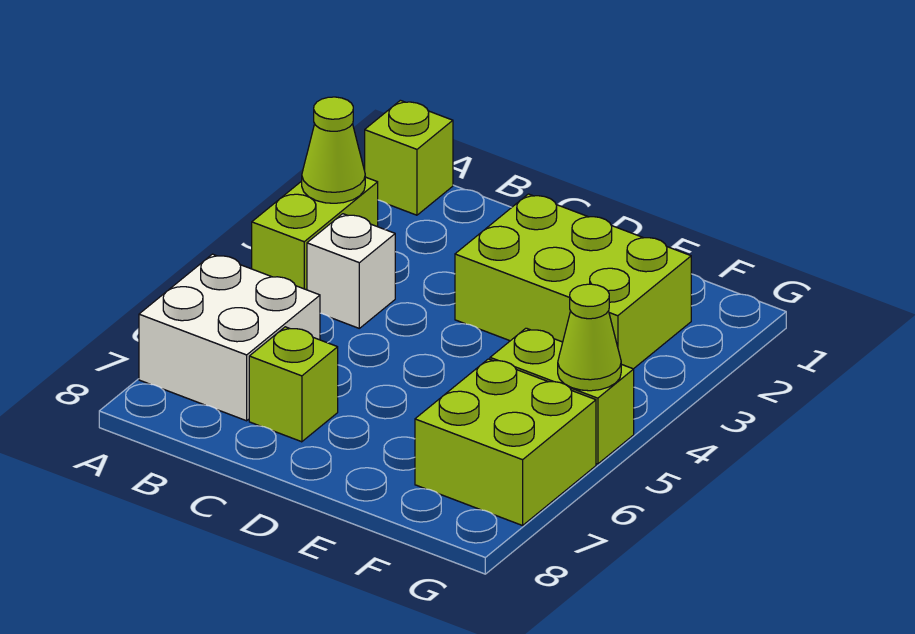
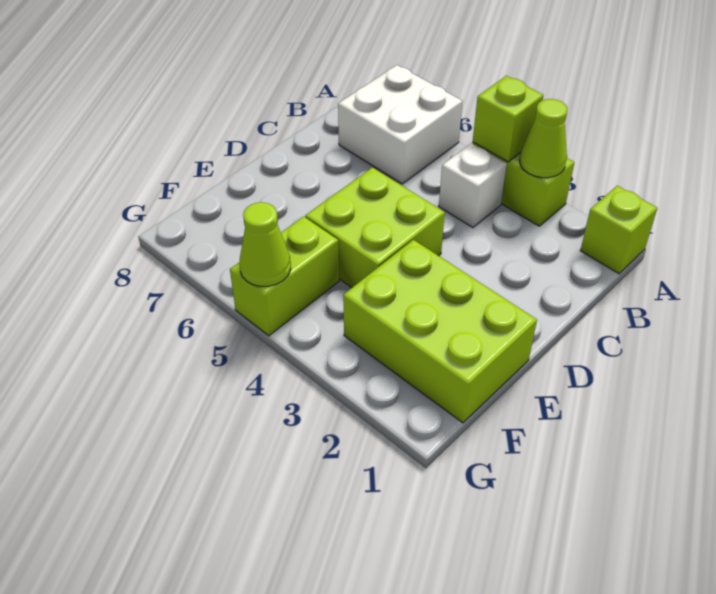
lime 1x1 brick [249,327,338,442] -> lime 1x1 brick moved to [473,76,543,162]
lime 2x3 brick [455,194,691,369] -> lime 2x3 brick turned to [343,240,537,423]
lime 2x2 brick [415,359,596,525] -> lime 2x2 brick moved to [305,168,445,288]

